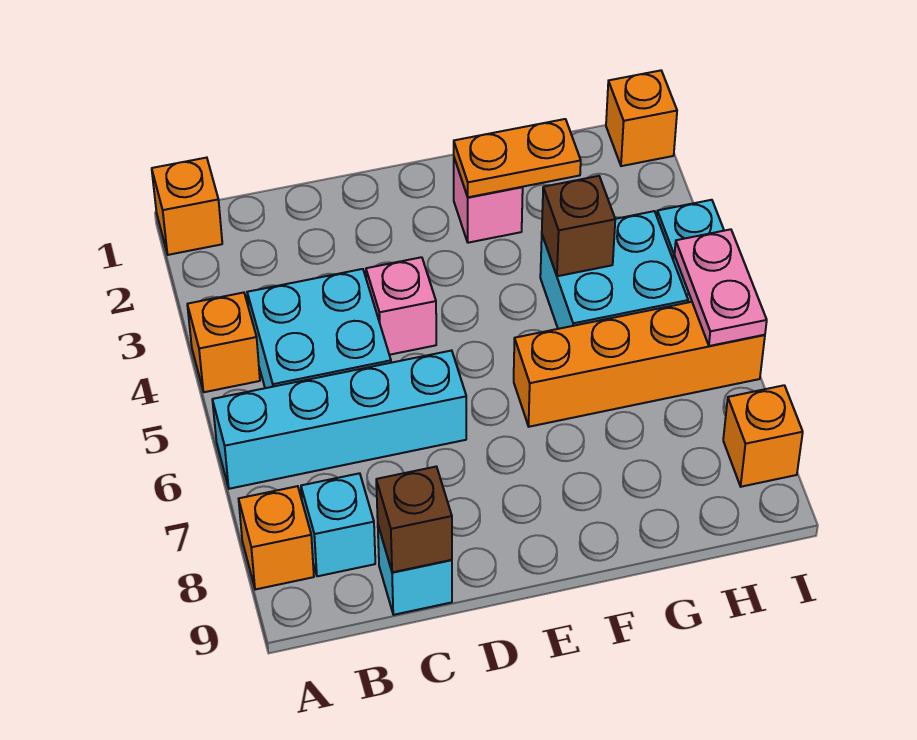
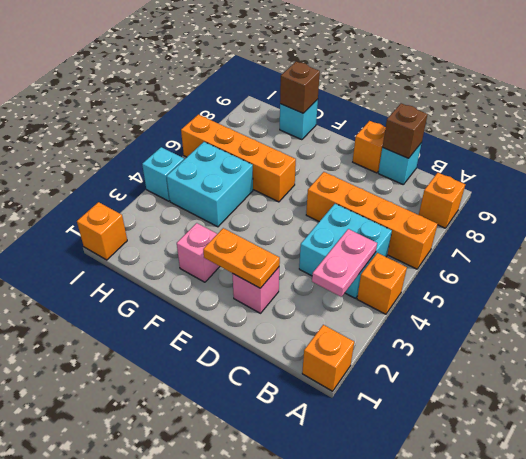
cyan 1x4 brick [212,350,466,489] -> orange 1x4 brick [306,172,438,269]
cyan 1x1 brick [301,473,375,576] -> cyan 1x1 brick moved to [280,99,318,140]
pink 1x1 brick [366,257,436,355] -> pink 1x1 brick moved to [232,267,279,313]
orange 1x2 plate [454,119,581,197] -> orange 1x2 plate moved to [203,228,280,288]
brown 1x1 brick [542,176,615,276] -> brown 1x1 brick moved to [280,62,320,113]
pink 1x2 plate [675,229,767,346] -> pink 1x2 plate moved to [312,229,377,297]
orange 1x1 brick [723,385,803,487] -> orange 1x1 brick moved to [353,121,386,173]

